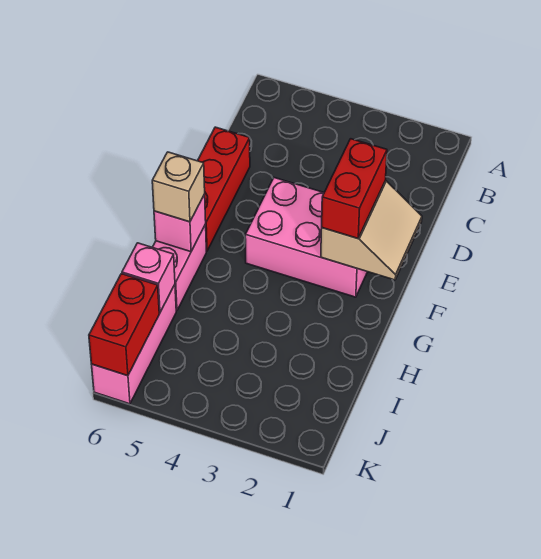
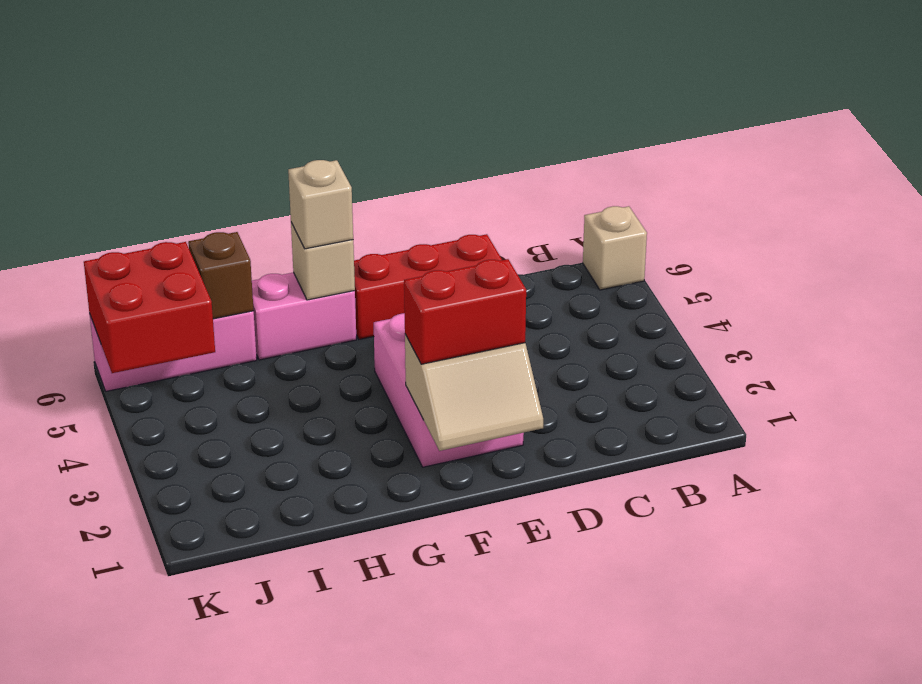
none -> tan 1x1 brick [583,206,647,290]
pink 1x1 brick [154,194,206,252] -> tan 1x1 brick [291,223,355,300]
pink 1x1 brick [122,243,175,313] -> brown 1x1 brick [188,232,254,319]
red 1x2 brick [89,274,159,376] -> red 2x2 brick [84,242,215,373]

